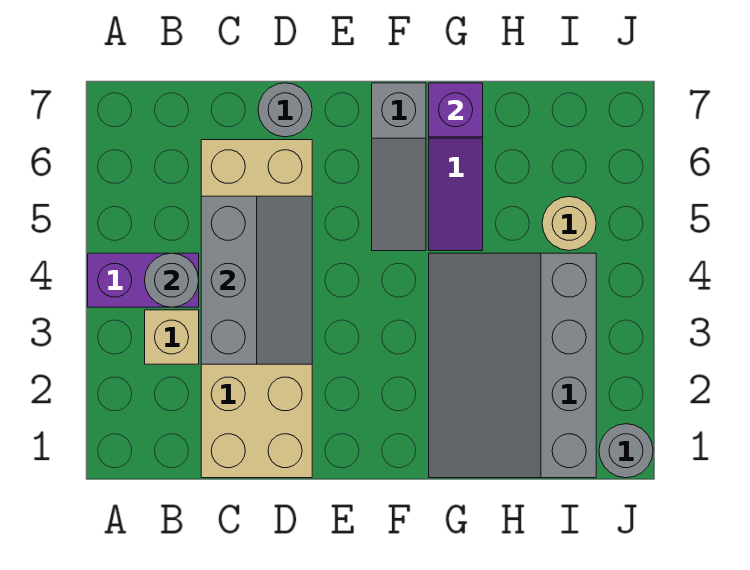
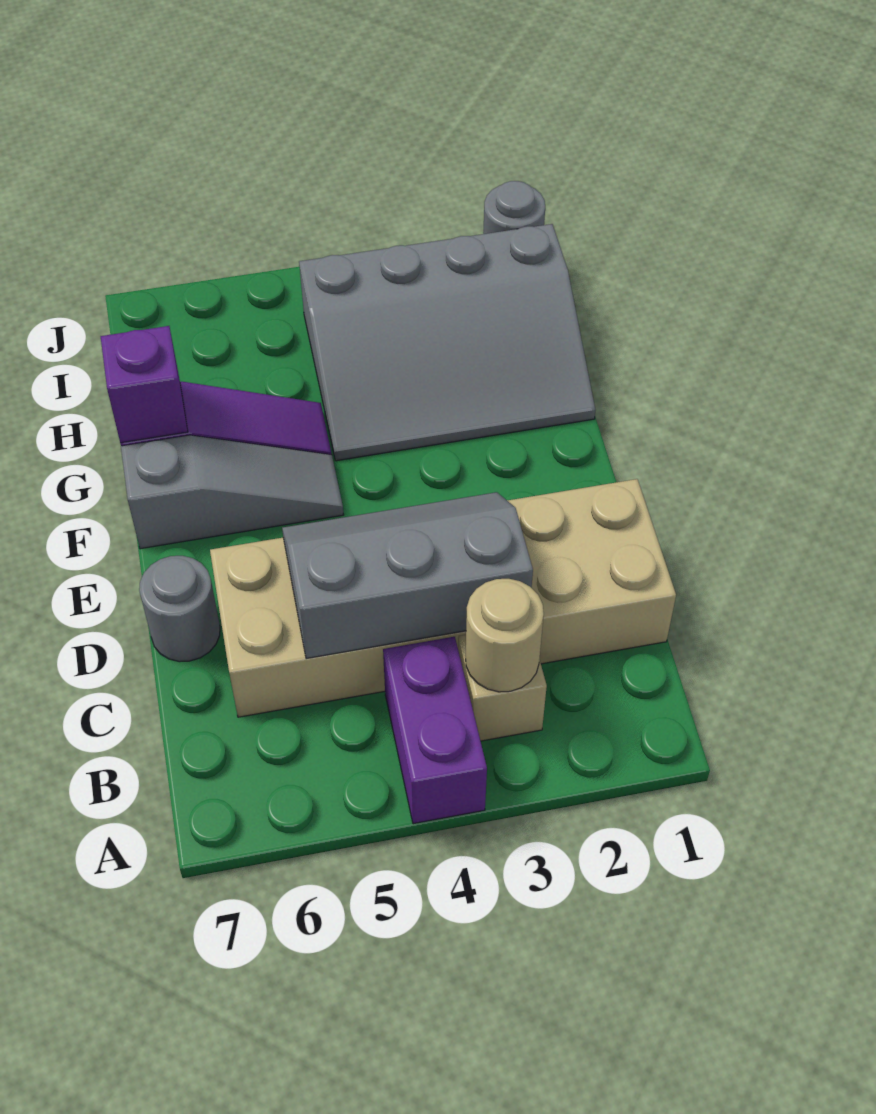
grey 1x1 round brick [145,253,199,307] -> none
tan 1x1 round brick [542,197,596,251] -> tan 1x1 round brick moved to [466,579,544,692]

